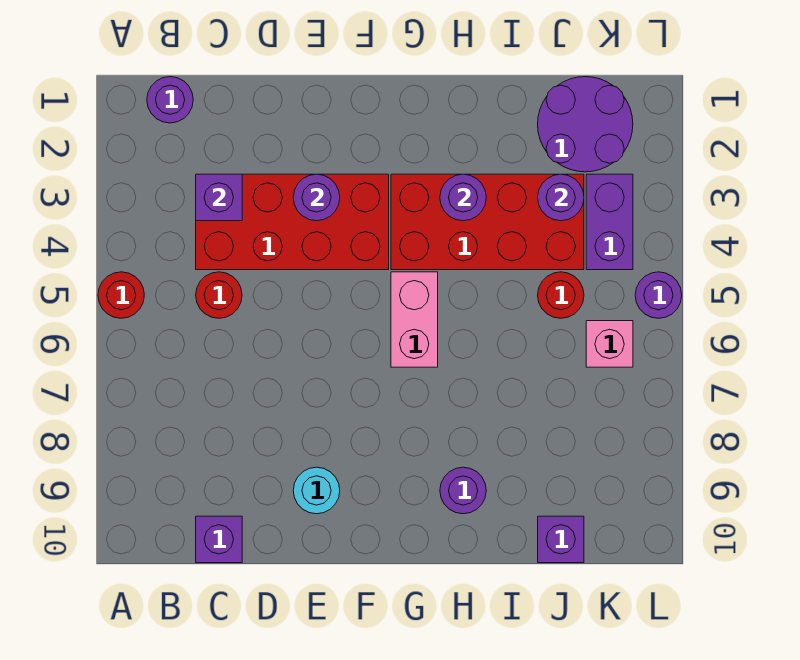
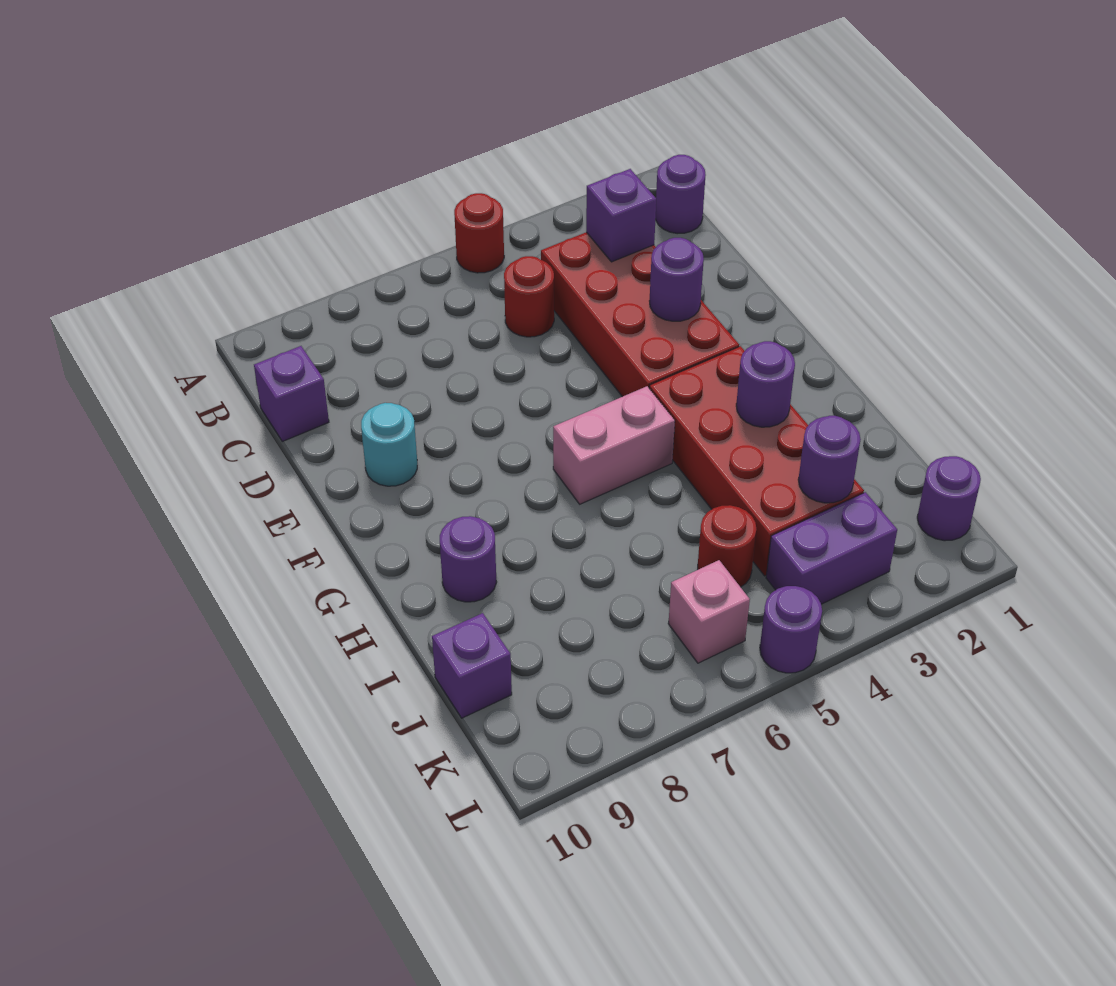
purple 2x2 round brick [538,77,633,172] -> purple 1x1 round brick [917,456,981,541]

